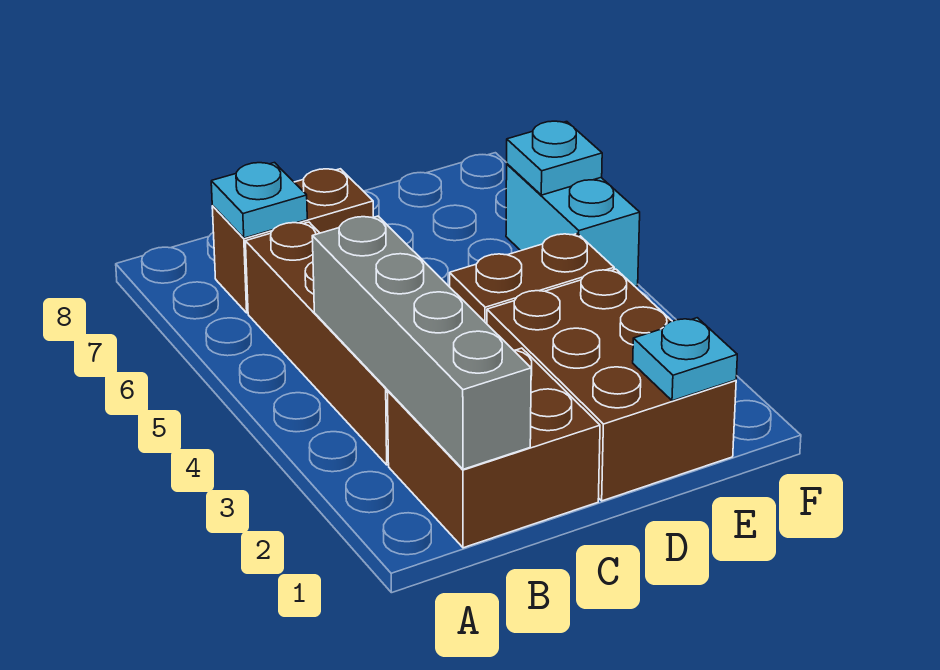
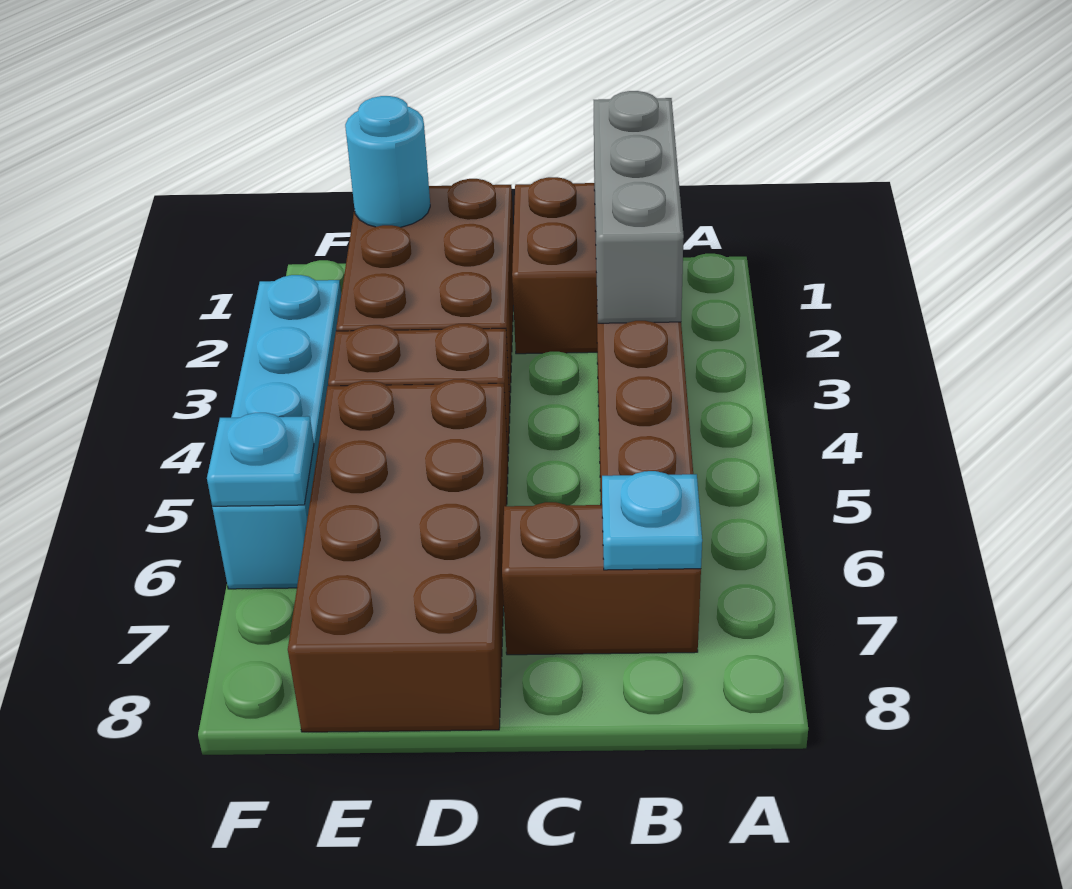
grey 1x4 brick [312,216,531,469] -> grey 1x3 brick [594,91,684,323]
none -> brown 2x4 brick [288,379,508,732]
cyan 1x1 plate [633,318,737,401] -> cyan 1x1 round brick [345,96,430,227]
cyan 1x2 brick [506,164,640,287] -> cyan 1x4 brick [212,275,341,589]

